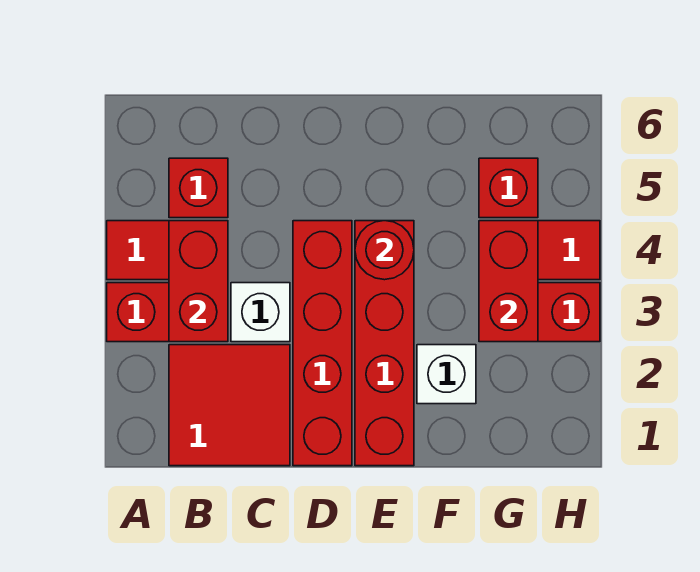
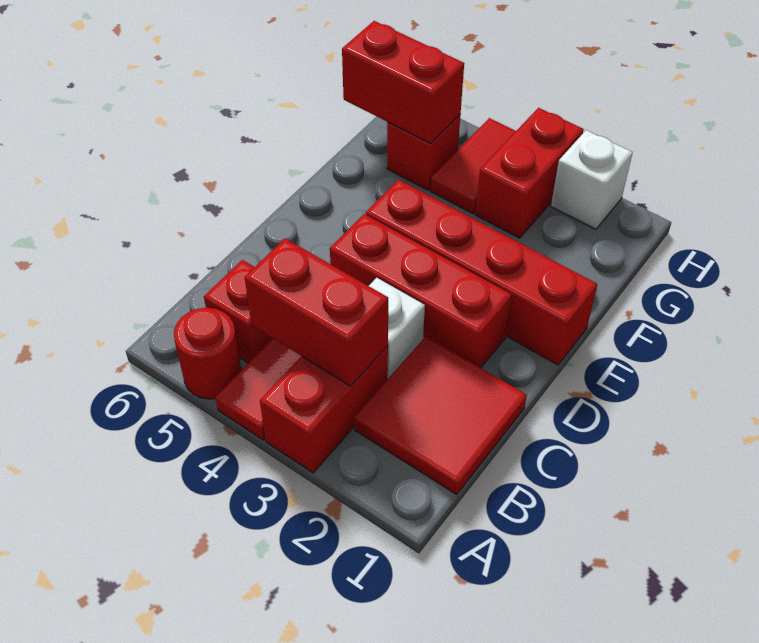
red 1x4 brick [293,221,352,466] -> red 1x3 brick [330,214,512,368]
red 1x1 round brick [355,221,414,280] -> red 1x1 round brick moved to [174,308,241,399]
white 1x1 brick [417,345,476,404] -> white 1x1 brick moved to [551,130,633,229]
red 1x2 brick [479,221,538,342] -> red 1x2 brick moved to [342,21,464,143]

